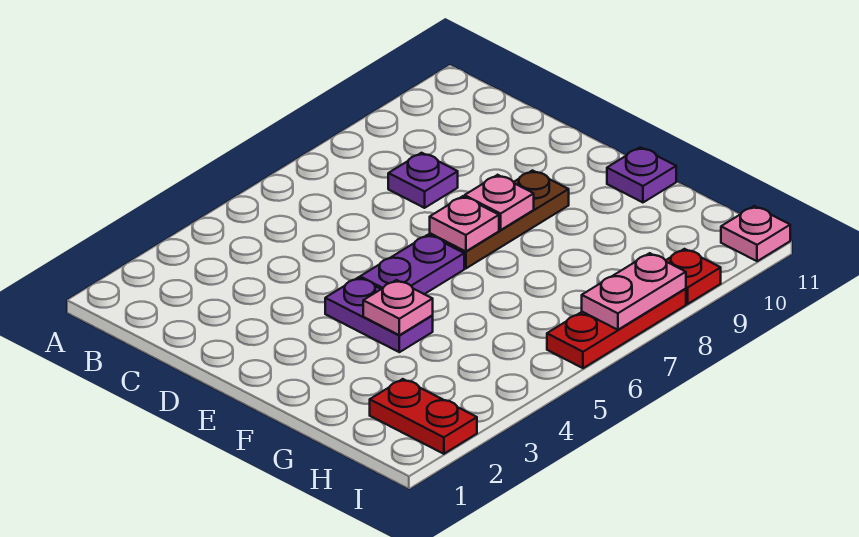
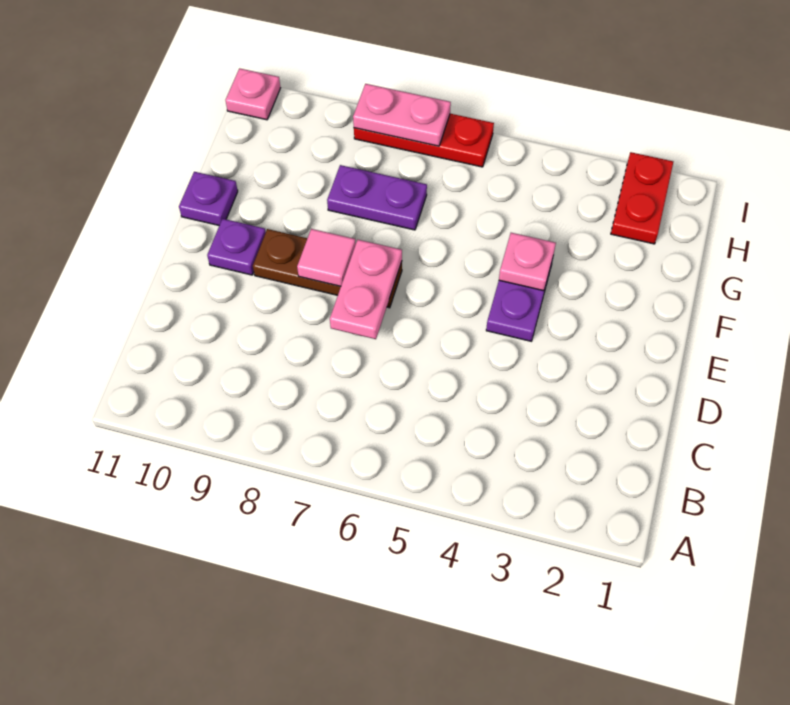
purple 1x1 plate [388,153,458,208] -> purple 1x1 plate moved to [207,219,266,275]
purple 1x2 plate [360,235,464,294] -> purple 1x2 plate moved to [327,165,427,230]
pink 1x1 plate [430,196,499,251] -> pink 1x2 plate [330,240,402,339]
pink 1x1 plate [465,175,534,230] -> pink 1x1 tile [297,229,356,286]
red 1x1 plate [666,249,721,304] -> none

